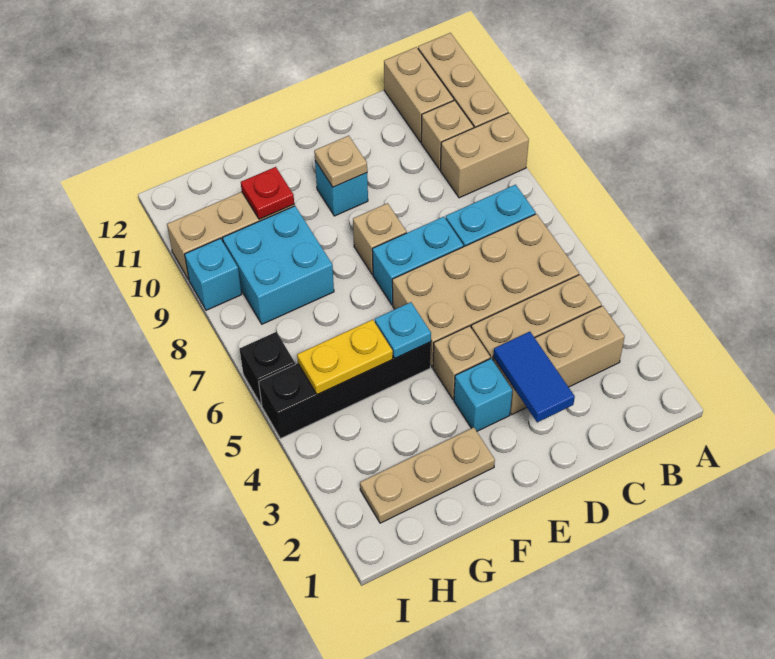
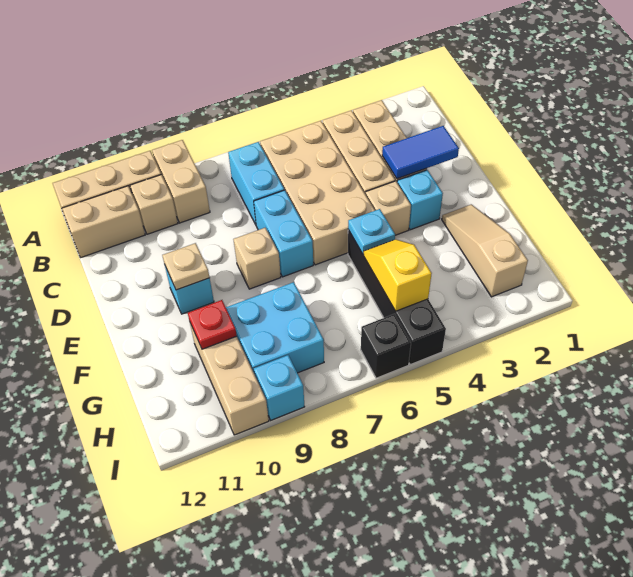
tan 1x3 plate [360,427,495,523] -> tan 1x3 slope [442,204,528,297]
yellow 1x2 plate [297,320,393,395] -> yellow 1x2 slope [364,239,432,311]

